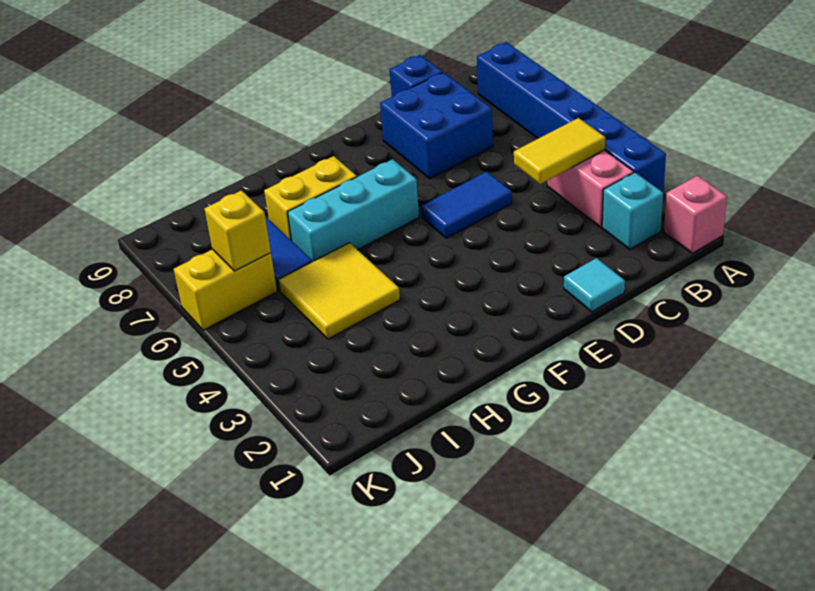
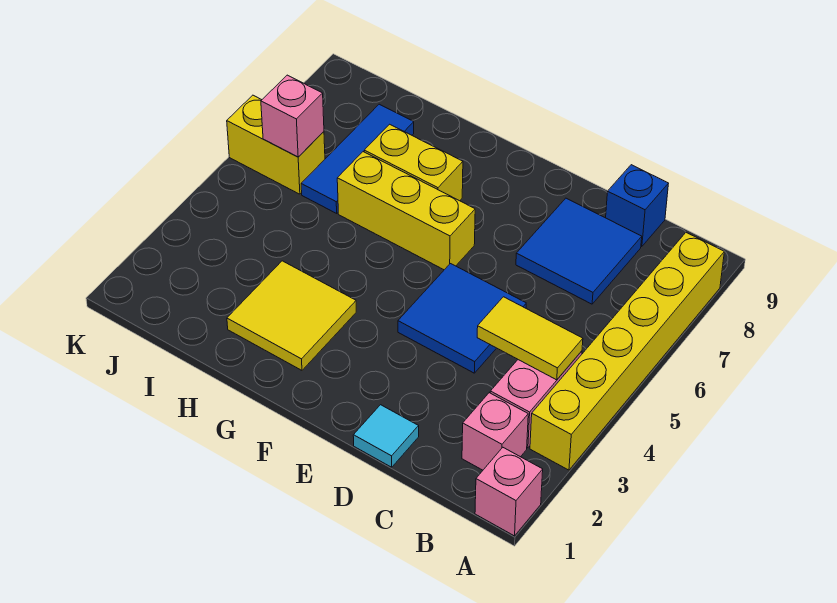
blue 1x6 brick [477,42,666,192] -> yellow 1x6 brick [530,233,724,470]
cyan 1x1 brick [602,172,663,249] -> pink 1x1 brick [462,393,528,470]
blue 2x2 brick [380,72,493,179] -> blue 2x2 tile [516,198,642,304]
blue 1x2 tile [421,172,512,238] -> blue 2x2 tile [398,264,526,373]
cyan 1x3 brick [288,159,419,262] -> yellow 1x3 brick [337,152,475,270]
yellow 2x2 tile [278,243,400,339] -> yellow 2x2 tile moved to [227,261,356,370]
yellow 1x1 brick [205,190,271,271] -> pink 1x1 brick [261,75,324,157]

